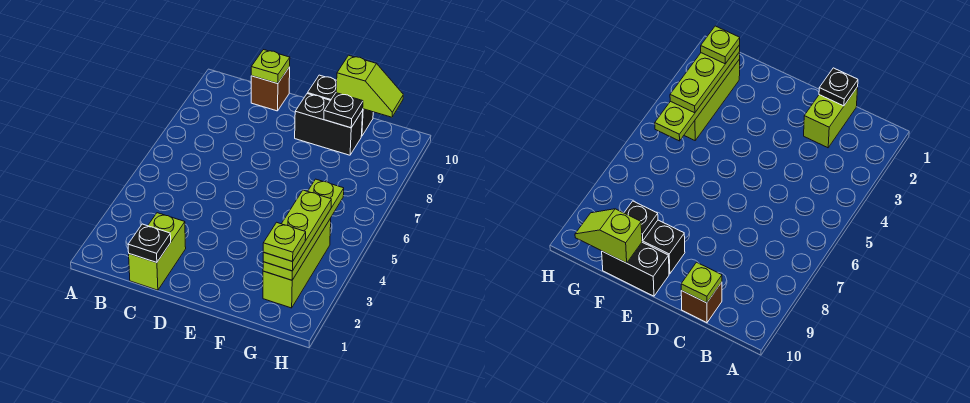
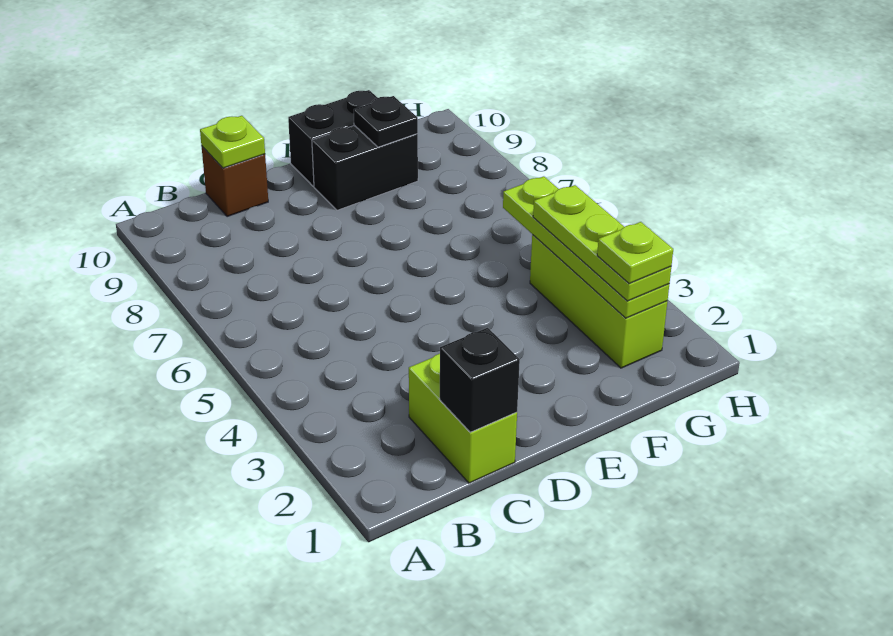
black 1x1 plate [128,224,171,263] -> black 1x1 brick [440,328,520,432]
lime 1x2 slope [336,55,403,117] -> none

